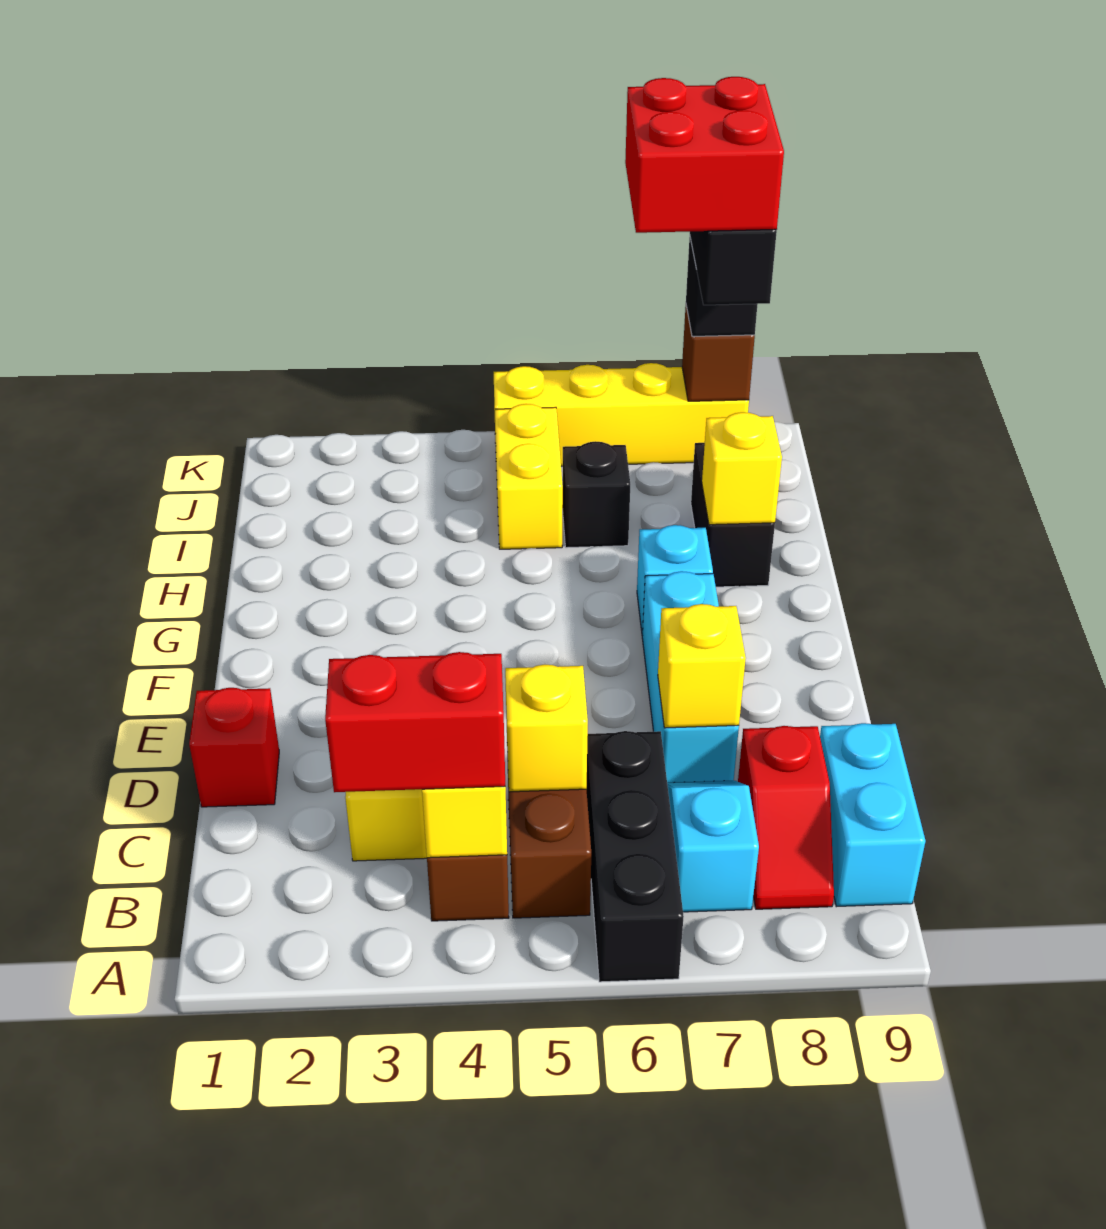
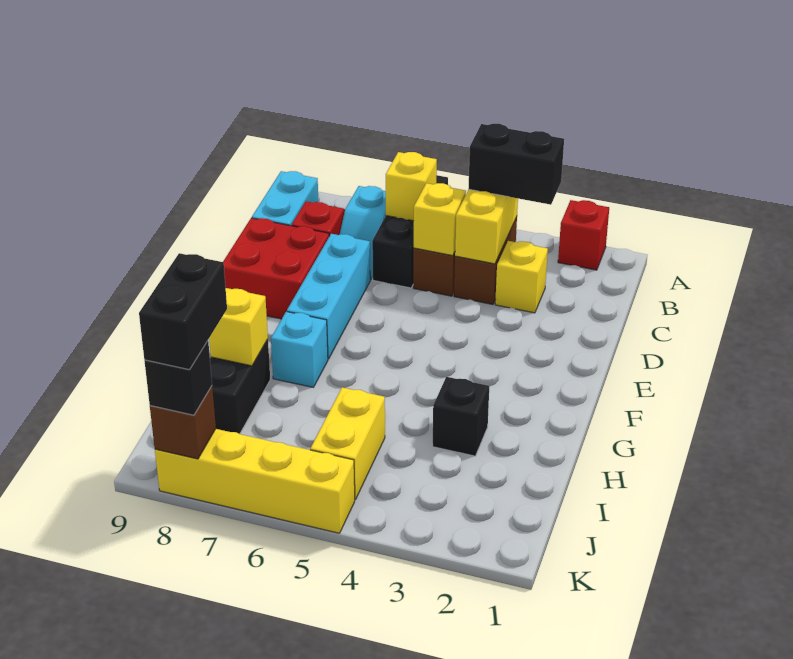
red 1x2 brick [325,652,505,792] -> black 1x2 brick [468,124,564,205]
red 1x1 brick [189,688,279,807] -> red 1x1 brick moved to [558,200,609,270]
yellow 1x1 brick [658,604,746,728] -> yellow 1x1 brick moved to [386,152,437,221]
black 1x1 brick [562,441,630,548] -> black 1x1 brick moved to [433,377,489,456]
red 2x2 brick [625,77,784,233] -> red 2x2 brick moved to [223,218,329,319]

